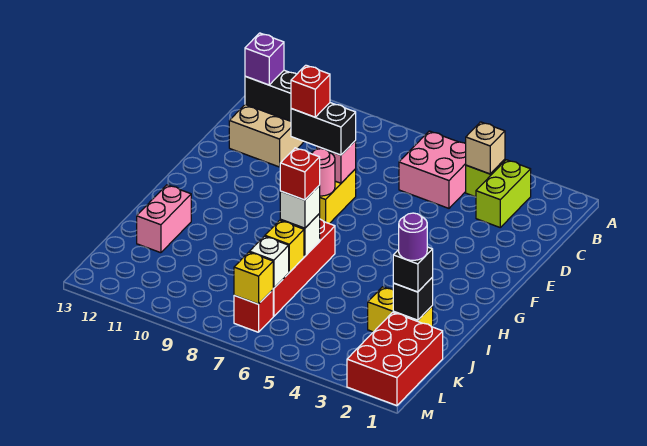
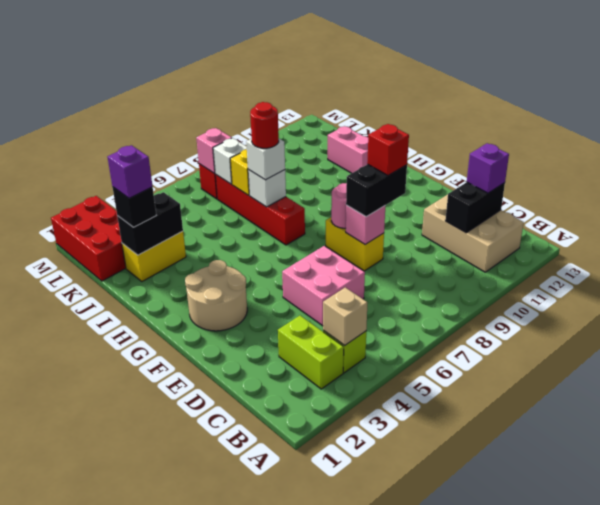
pink 2x2 brick [399,131,466,208] -> pink 2x2 brick moved to [282,246,365,326]
none -> tan 2x2 round brick [185,260,247,331]
red 1x1 brick [280,148,320,200] -> red 1x1 round brick [250,102,279,148]
black 1x1 brick [393,277,433,320] -> black 1x2 brick [117,192,183,255]
purple 1x1 round brick [399,213,427,260] -> purple 1x1 brick [108,145,153,198]
yellow 1x1 brick [234,252,273,304] -> pink 1x1 brick [196,128,231,173]

